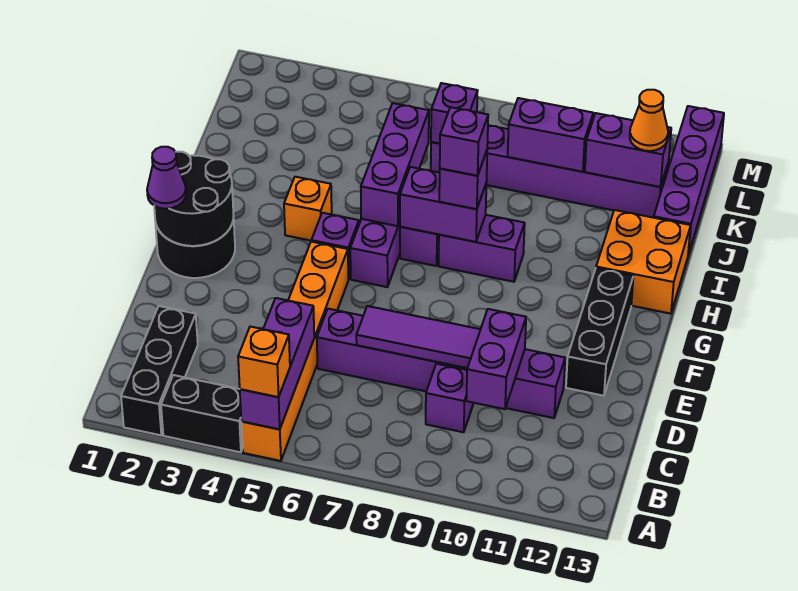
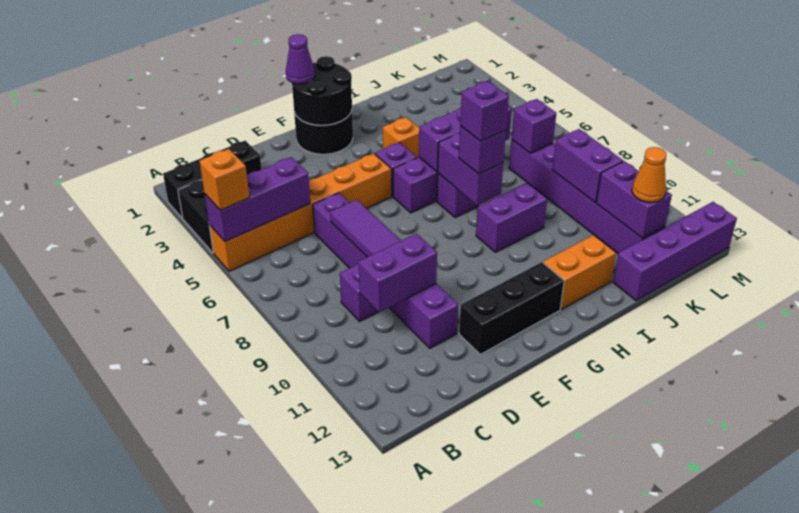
purple 1x2 brick [439,215,525,282] -> purple 1x2 brick turned to [476,183,547,252]
orange 2x2 brick [596,210,691,314] -> orange 1x2 brick [543,235,616,309]

